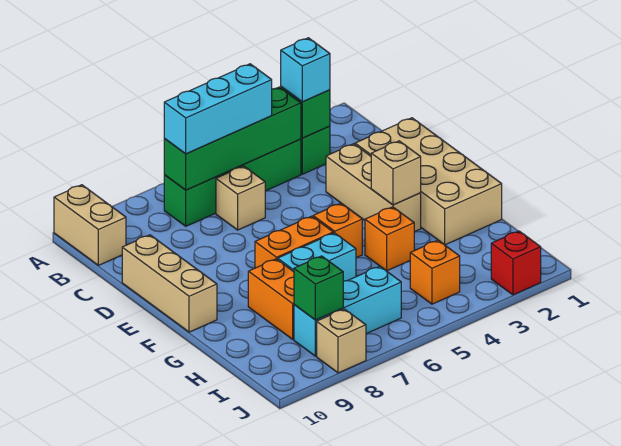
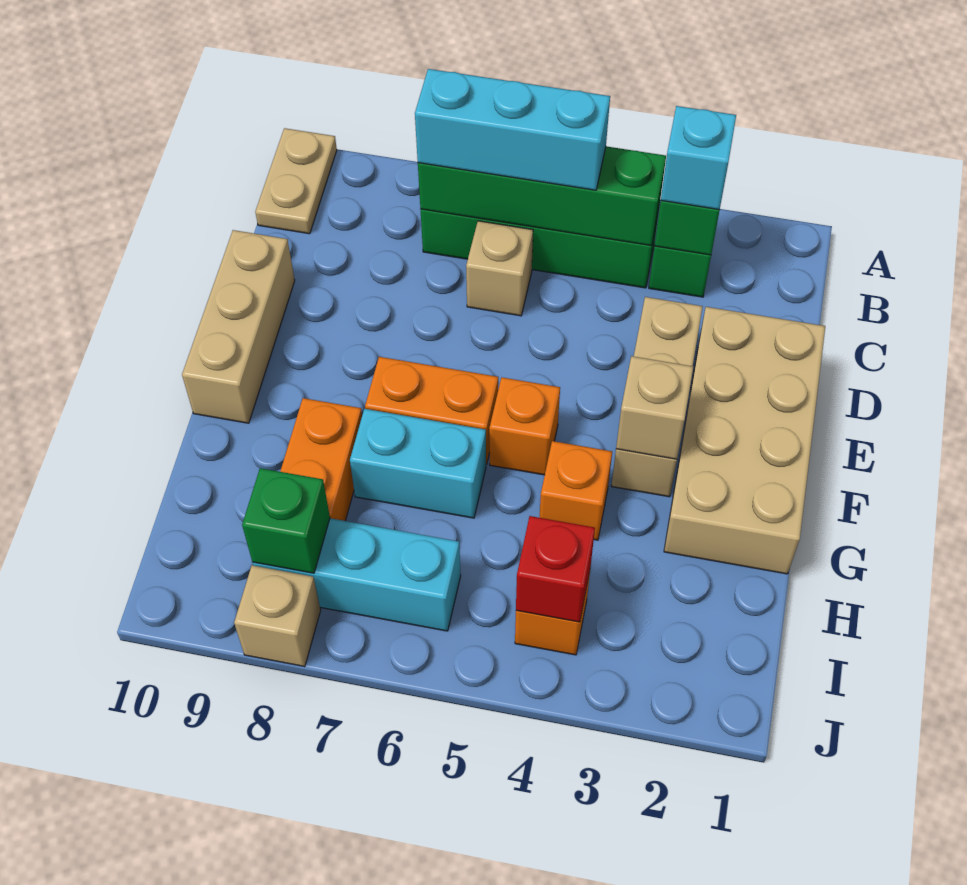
tan 1x2 brick [54,185,126,265] -> tan 1x2 plate [255,128,337,234]
red 1x1 brick [491,231,541,295] -> red 1x1 brick moved to [516,516,595,622]

